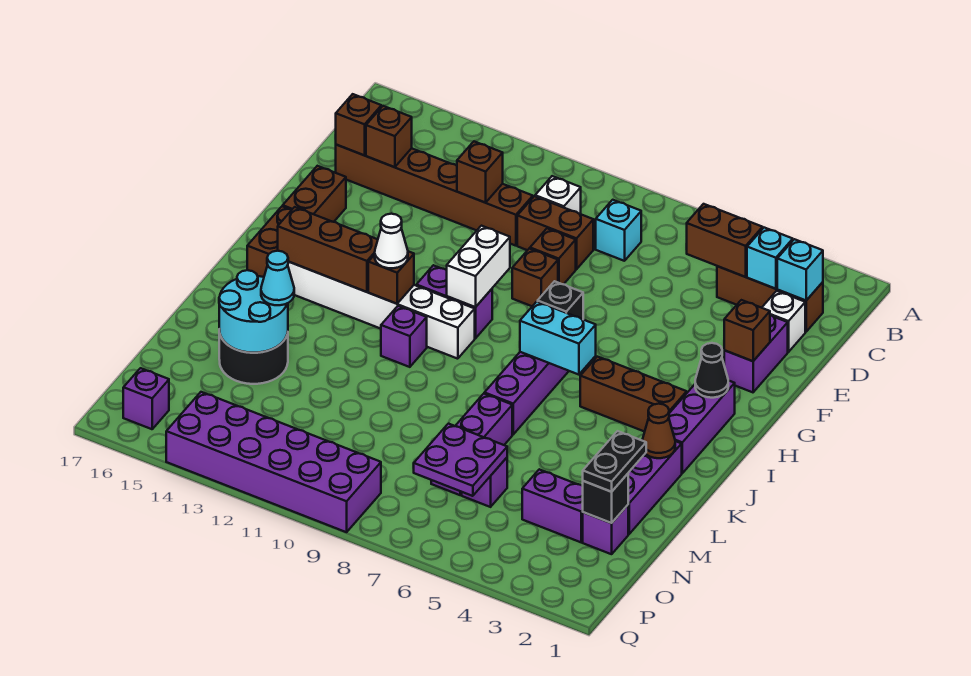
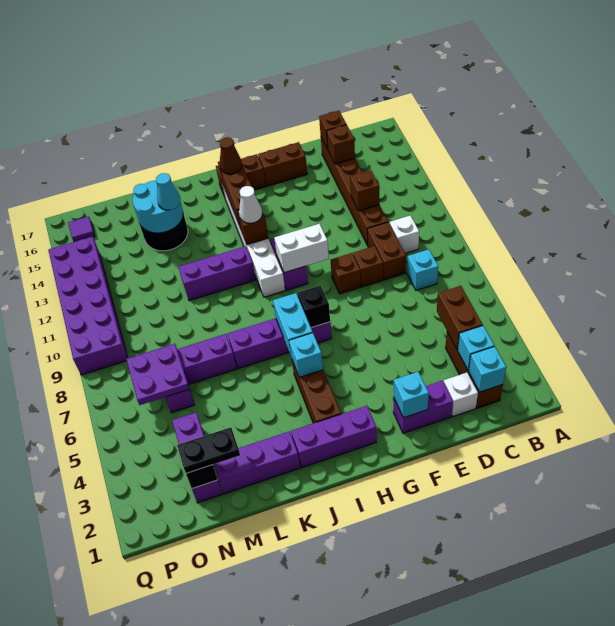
brown 1x1 brick [724,300,770,361] -> cyan 1x1 brick [394,372,429,418]
black 1x1 cone [695,343,728,398] -> none
none -> cyan 1x1 brick [289,333,323,377]
purple 1x1 brick [381,306,427,367] -> purple 1x3 brick [179,246,256,301]
brown 1x1 cone [642,404,675,458] -> brown 1x1 cone moved to [220,137,242,174]
purple 1x1 brick [123,368,169,429] -> purple 1x1 tile [68,216,95,242]

